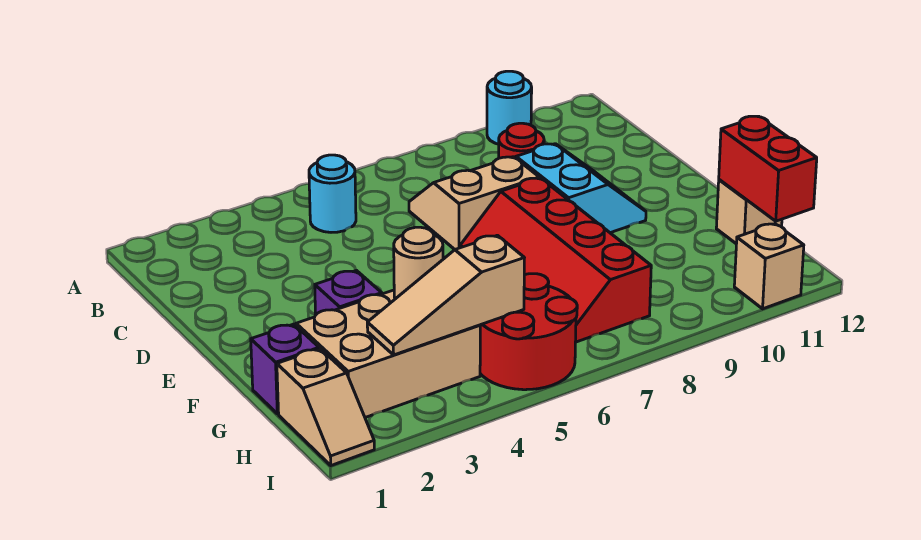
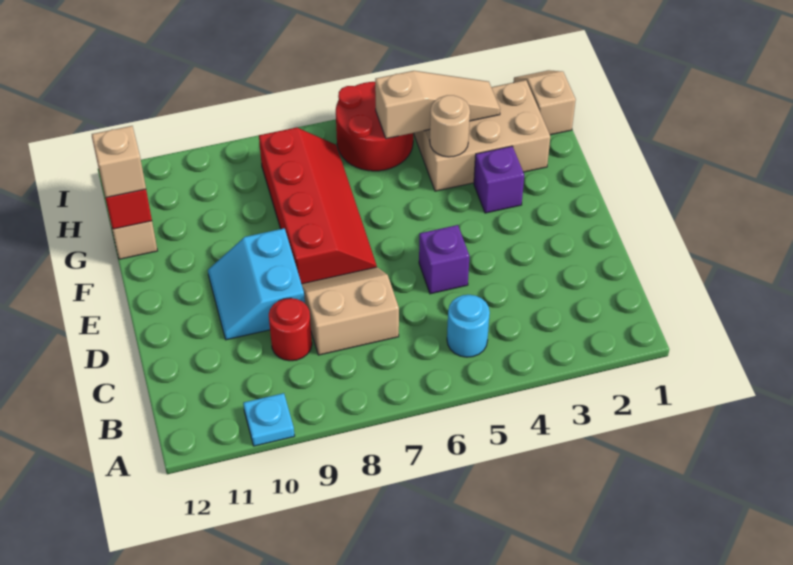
cyan 1x1 round brick [487,71,532,144] -> cyan 1x1 plate [243,393,295,446]
tan 2x2 slope [409,157,539,250] -> tan 2x2 slope turned to [302,267,399,355]
purple 1x1 brick [251,324,319,414] -> purple 1x1 brick moved to [419,225,469,294]
tan 1x1 brick [734,224,804,309] -> tan 1x1 brick moved to [92,126,146,198]

